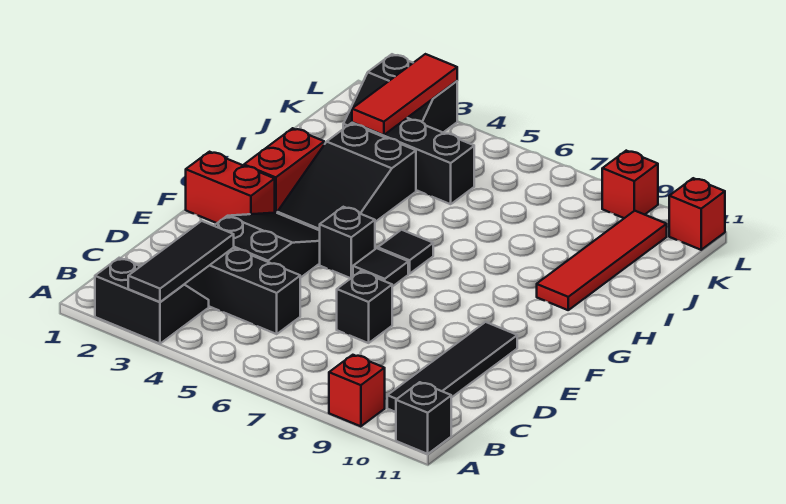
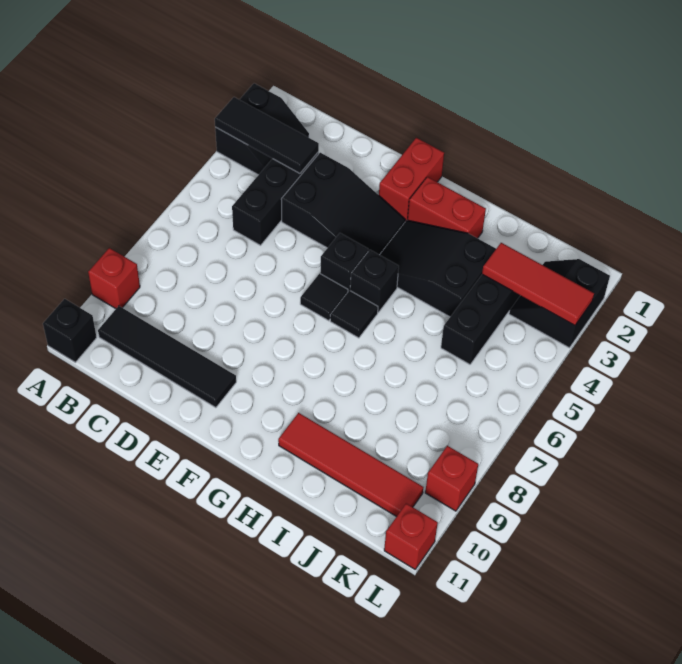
black 1x1 brick [337,271,392,343] -> black 1x1 brick moved to [350,250,399,312]

